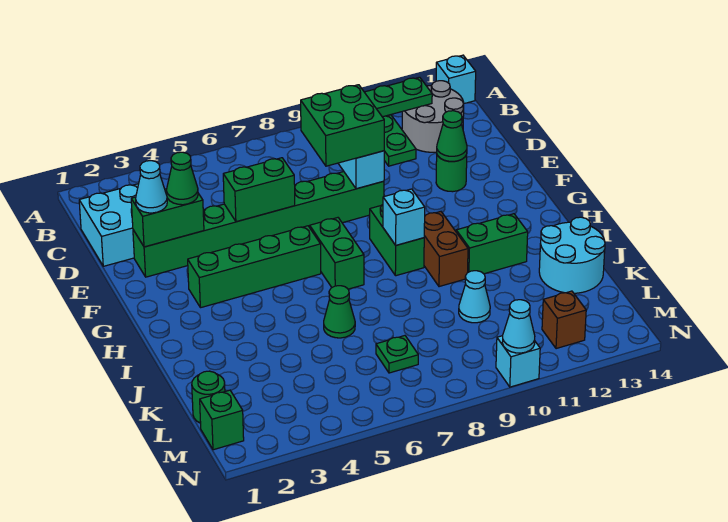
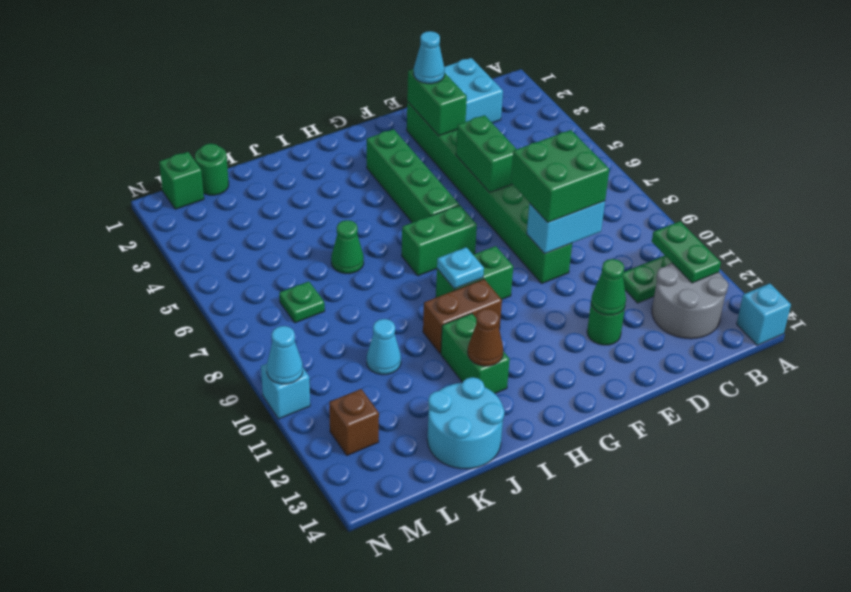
green 1x1 cone [166,152,198,205] -> none
cyan 1x1 brick [383,189,425,245] -> cyan 1x1 plate [437,247,484,289]
none -> brown 1x1 cone [468,309,503,366]

